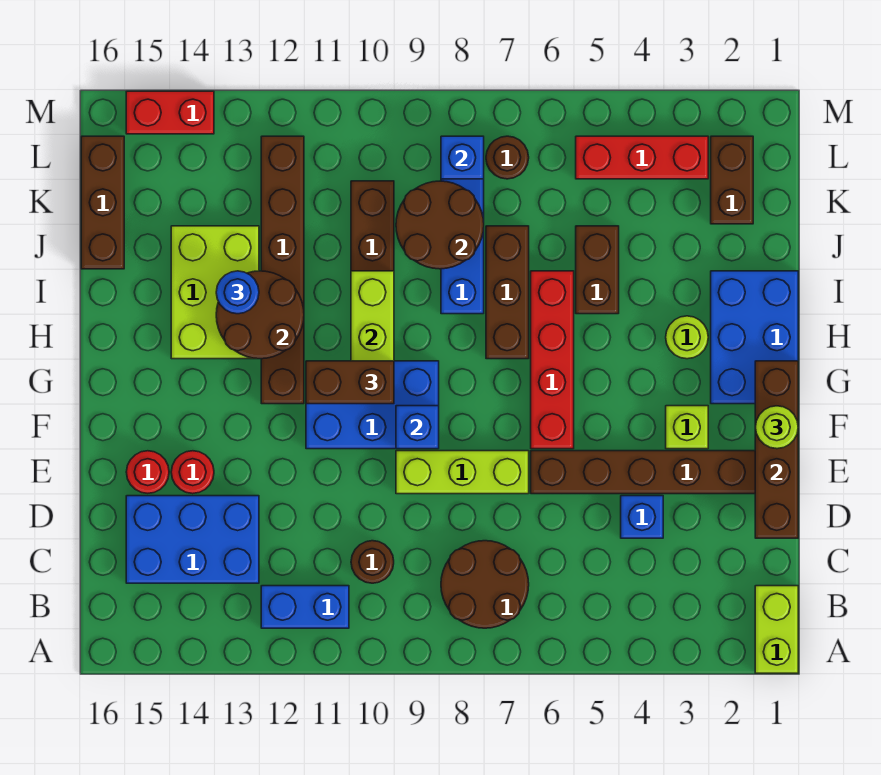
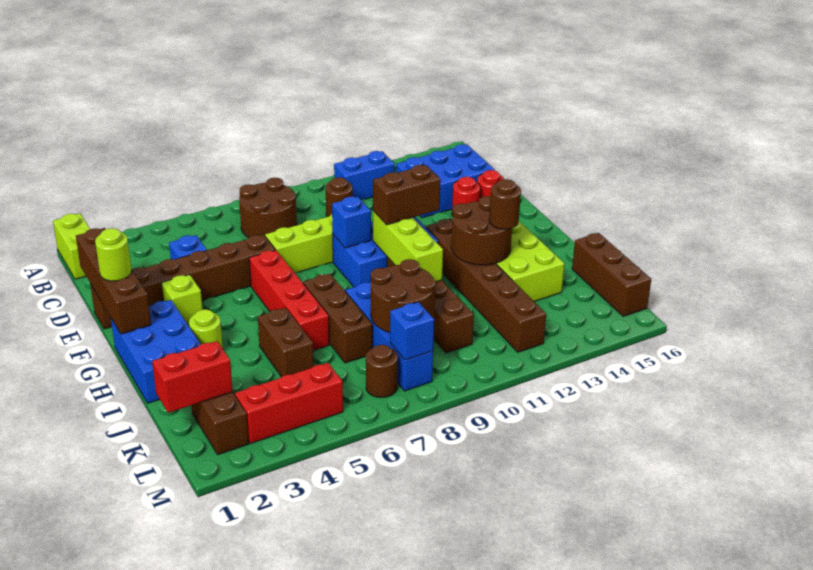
blue 1x1 round brick [216,271,259,314] -> brown 1x1 round brick [489,179,521,229]
red 1x2 brick [126,91,214,134] -> red 1x2 brick moved to [152,341,233,413]

